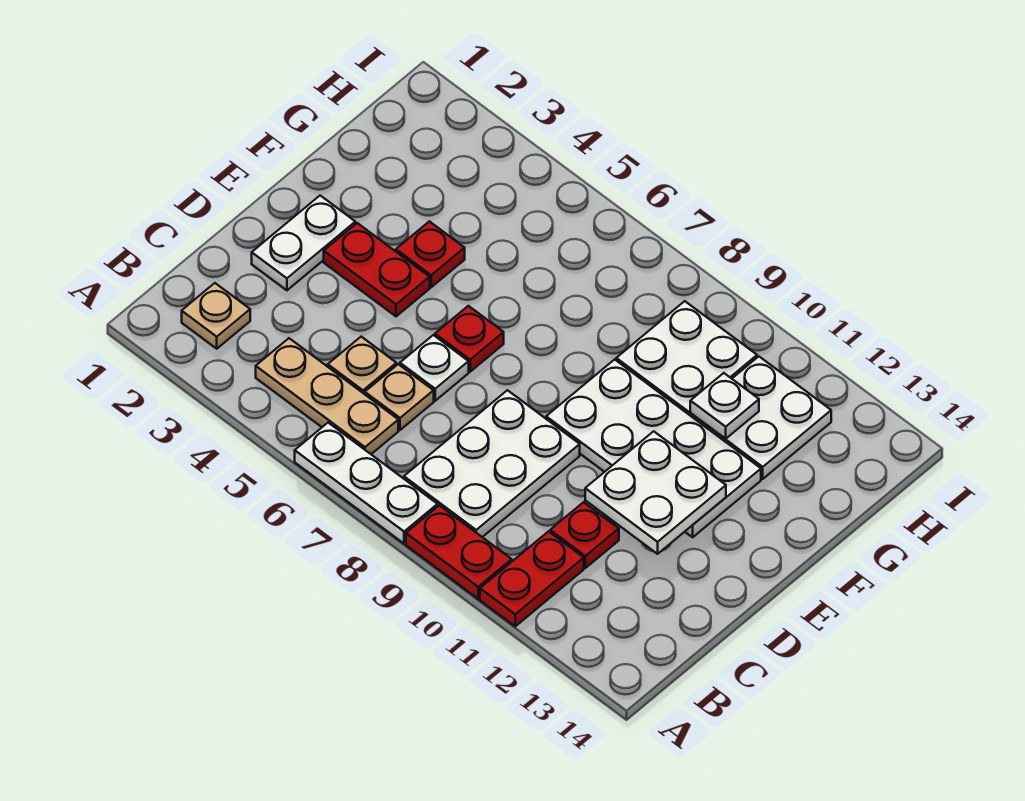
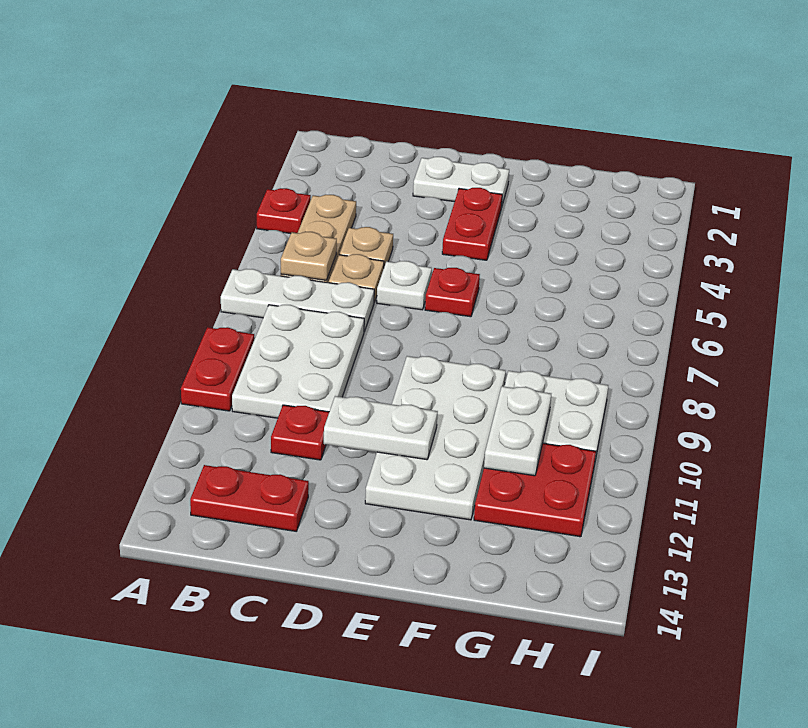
white 1x3 plate [295,423,438,544] -> white 1x3 plate turned to [221,269,374,332]
red 1x2 plate [480,532,584,626] -> red 1x2 plate moved to [190,465,309,531]
tan 1x1 plate [182,283,250,349] -> tan 1x1 plate moved to [281,232,337,280]
white 2x3 plate [404,390,580,537] -> white 2x3 plate turned to [232,305,364,418]
white 2x2 plate [585,431,726,554] -> white 1x2 plate [324,396,438,460]
red 1x1 plate [396,221,465,287] -> red 1x1 plate moved to [257,188,311,234]
white 2x2 plate [690,357,831,479] -> red 2x2 plate [474,443,596,537]
white 1x1 plate [690,373,759,439] -> white 1x2 plate [484,386,551,476]

